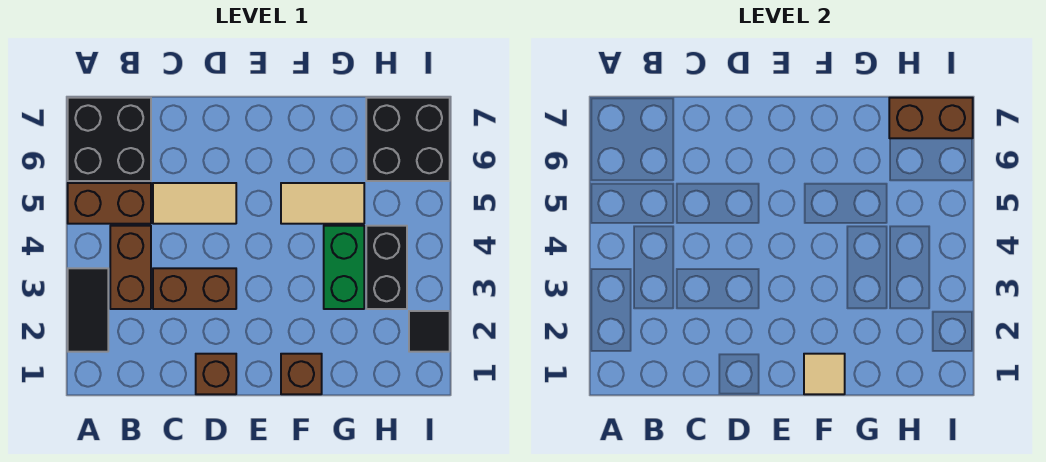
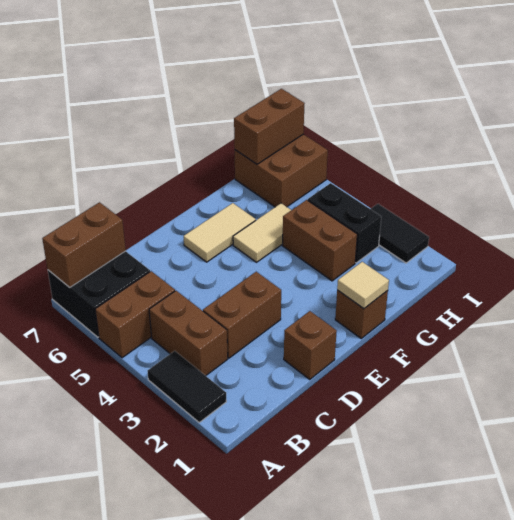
none -> brown 1x2 brick [42,202,126,287]
tan 1x2 tile [153,183,236,224] -> tan 1x2 tile moved to [184,203,256,262]
green 1x2 brick [324,226,364,309] -> brown 1x2 brick [282,200,357,281]
black 2x2 brick [366,98,450,181] -> brown 2x2 brick [235,134,328,207]
black 1x1 tile [409,311,450,352] -> black 1x2 tile [371,204,429,263]

